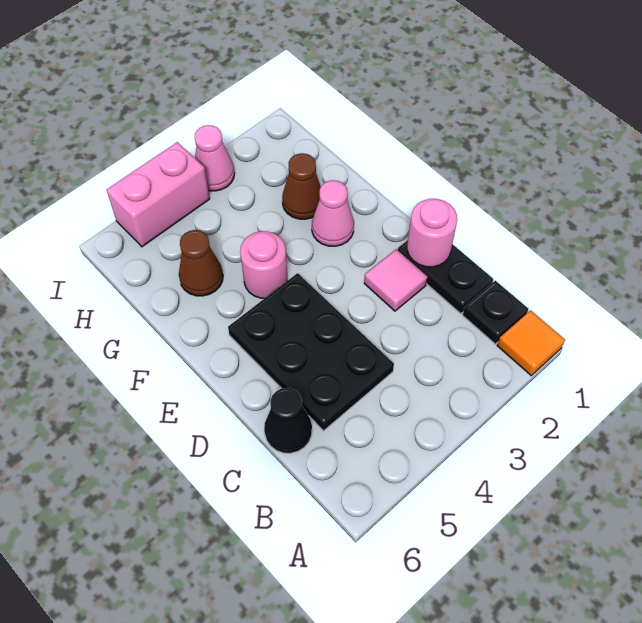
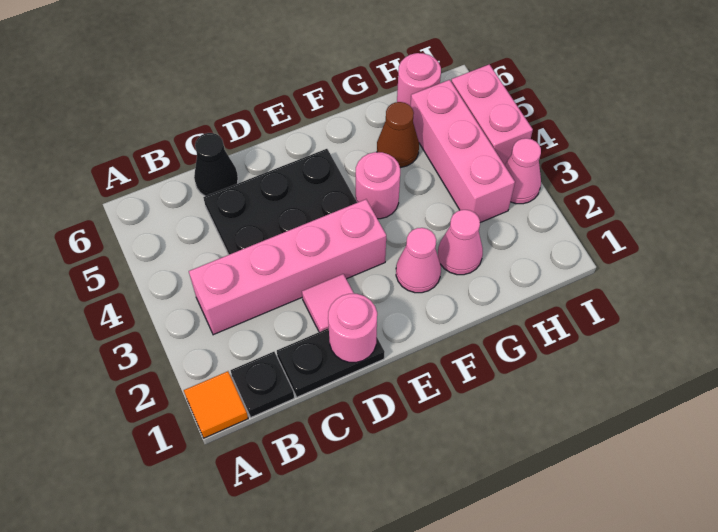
none -> pink 1x4 brick [189,199,386,335]
brown 1x1 cone [282,153,321,219] -> pink 1x1 cone [438,210,483,275]
none -> pink 1x3 brick [410,80,515,223]
none -> pink 1x1 round brick [397,53,441,105]

